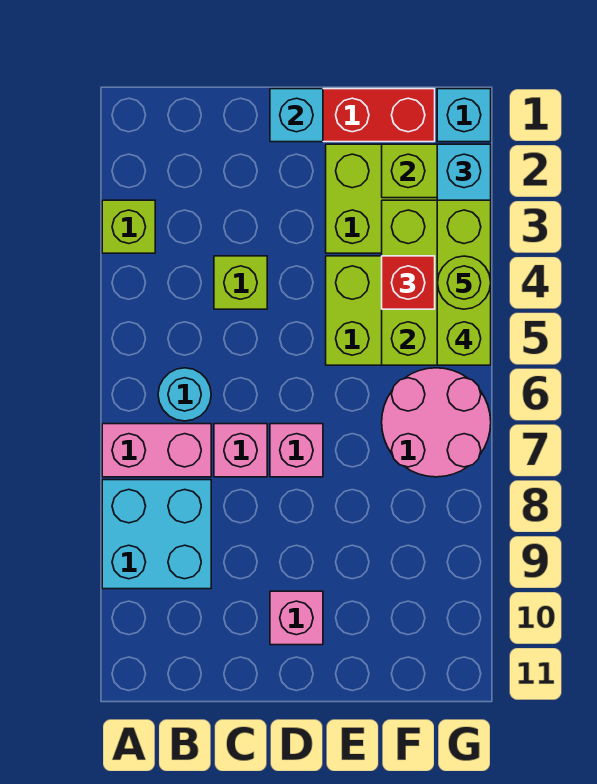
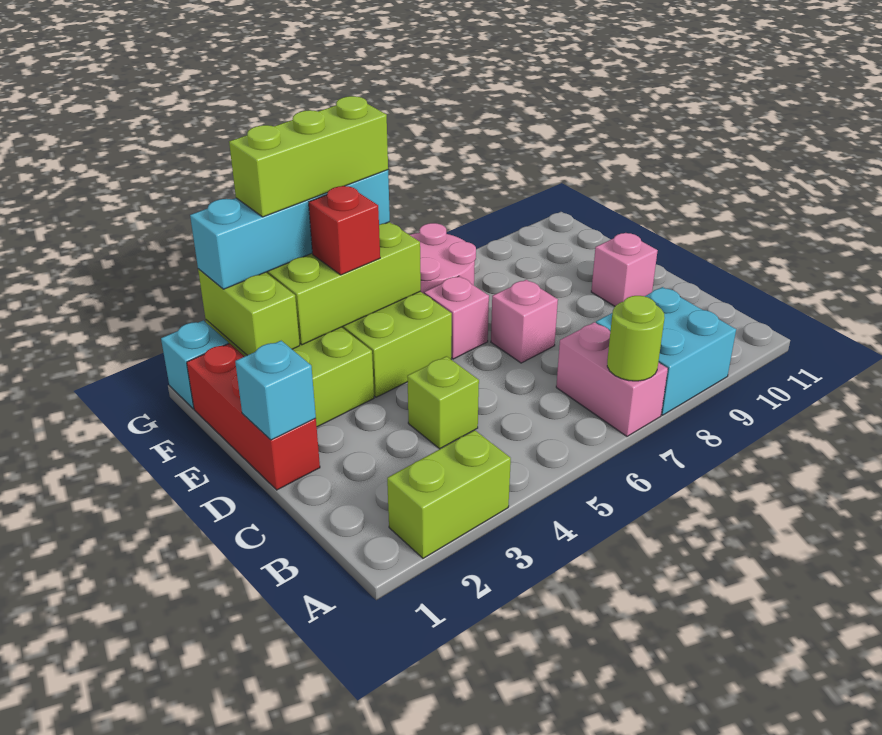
lime 1x1 brick [102,200,155,253] -> lime 1x2 brick [387,430,511,558]
cyan 1x1 round brick [158,368,211,421] -> none
pink 1x1 brick [214,424,267,477] -> pink 1x1 brick moved to [424,276,489,359]
lime 1x1 round brick [438,256,491,309] -> lime 1x1 round brick moved to [607,296,665,381]

